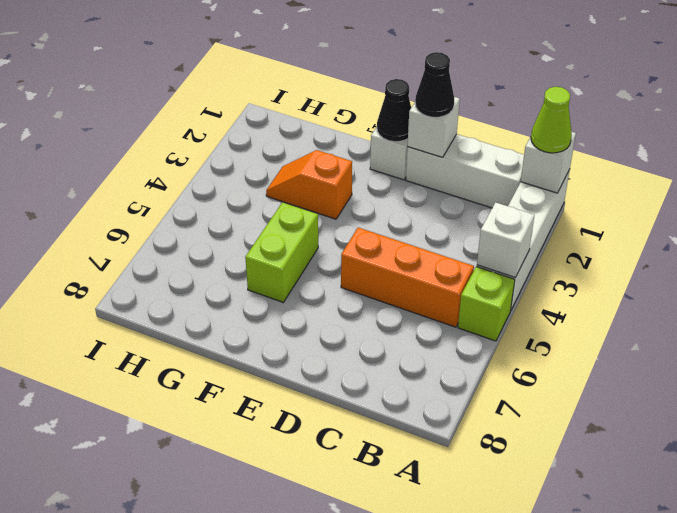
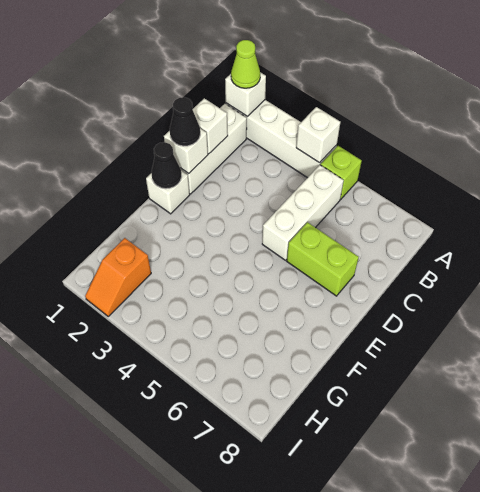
orange 1x3 brick [341,228,474,327] -> white 1x3 brick [262,165,344,260]
none -> white 1x1 brick [193,98,228,154]
orange 1x2 slope [266,150,352,219] -> orange 1x2 slope moved to [85,238,151,316]
lime 1x2 brick [245,202,318,302] -> lime 1x2 brick moved to [287,222,359,296]

